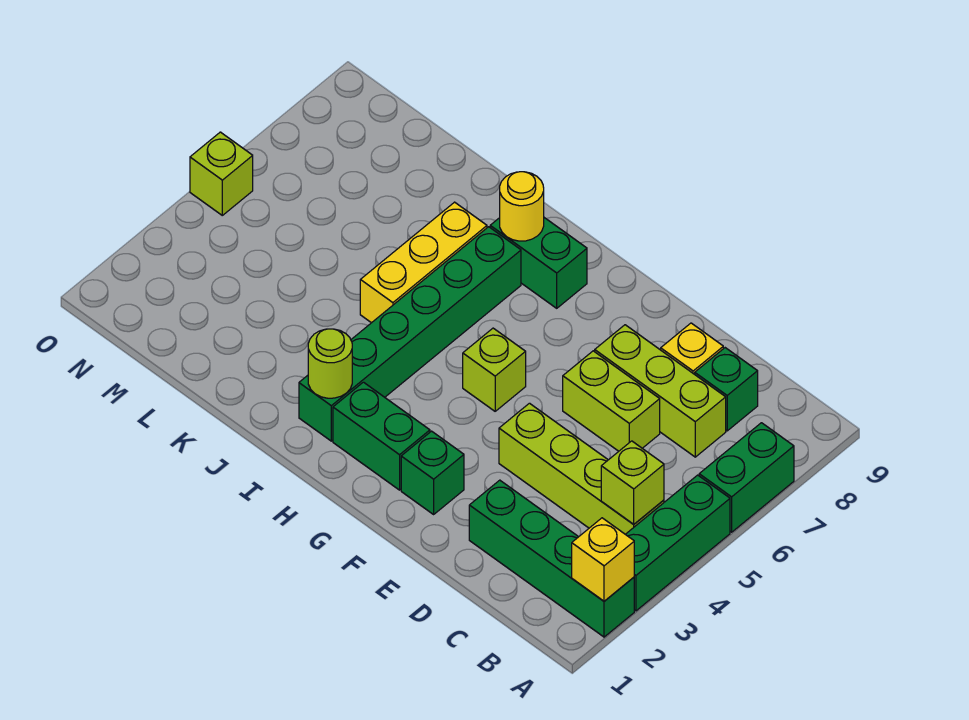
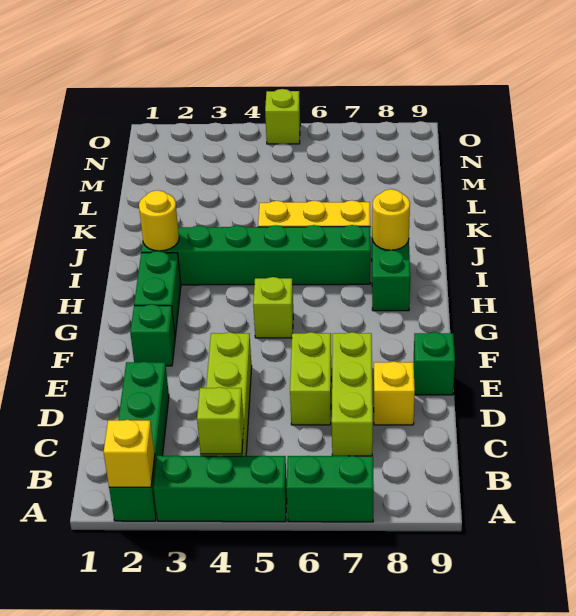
green 1x1 brick [695,348,758,431] -> green 1x1 brick moved to [413,332,455,395]
lime 1x1 round brick [308,329,352,398] -> yellow 1x1 round brick [139,190,179,251]

